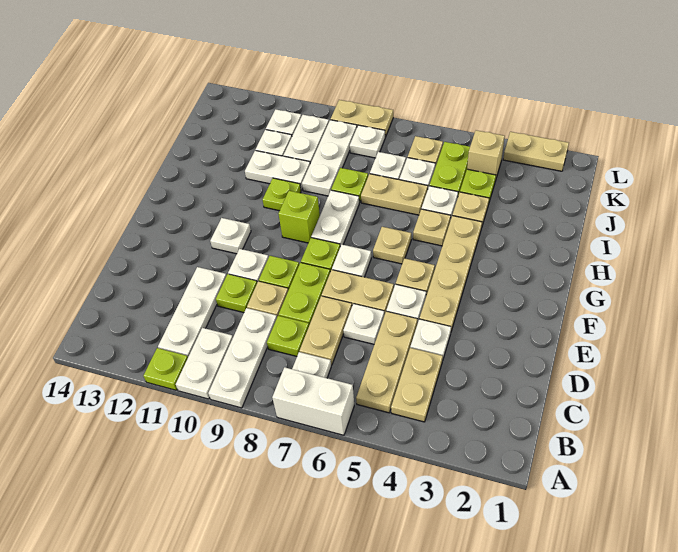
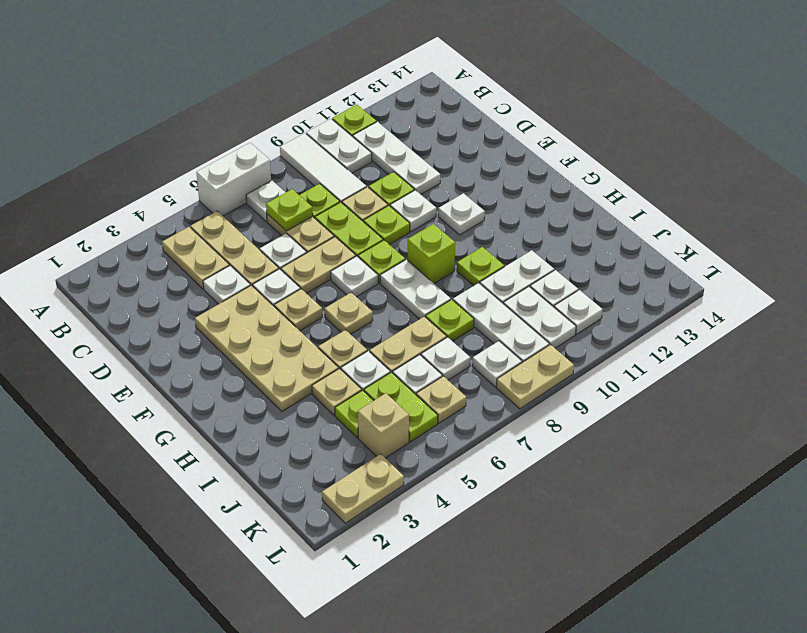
white 1x3 plate [208,308,277,408] -> white 1x3 tile [280,133,366,203]
none -> lime 1x1 plate [266,189,313,231]
tan 1x4 plate [420,216,482,331] -> tan 2x4 plate [195,285,339,411]

